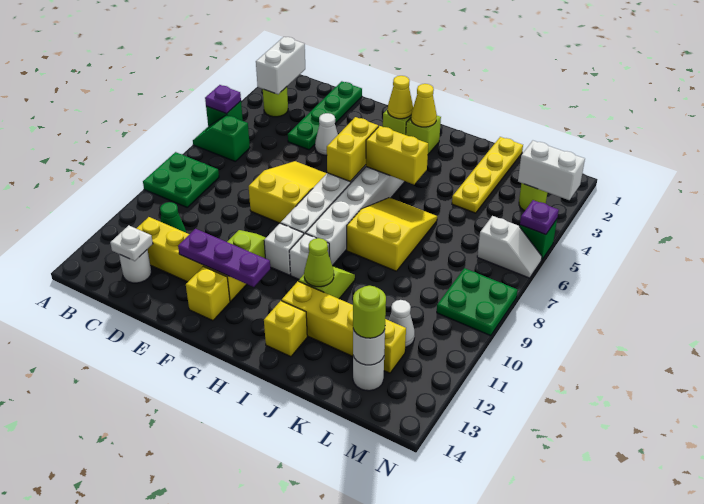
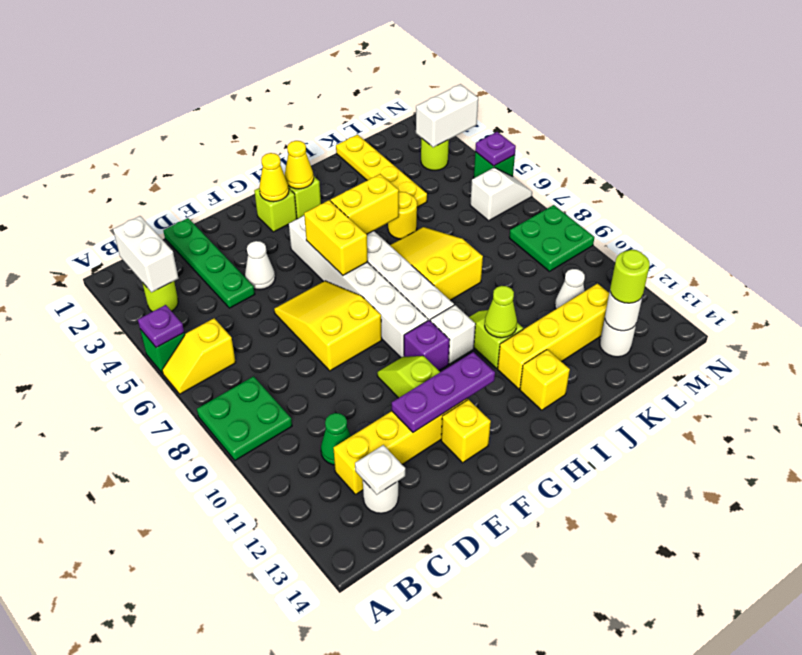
green 1x2 slope [193,115,250,161] -> yellow 1x2 slope [162,318,236,394]
white 1x1 brick [264,223,304,275] -> purple 1x1 brick [404,320,450,370]
none -> yellow 1x1 round brick [388,192,417,239]

